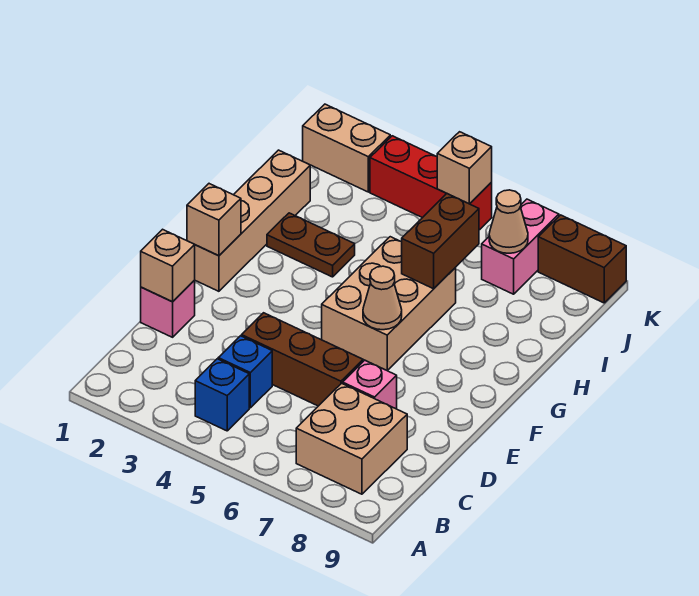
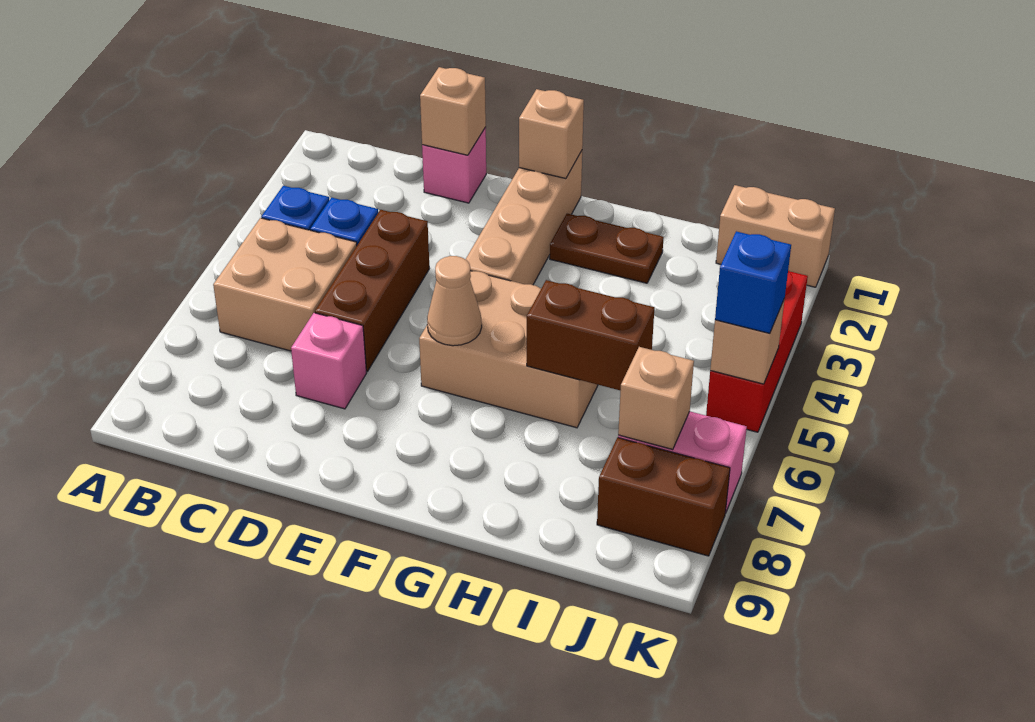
tan 2x2 brick [296,383,407,494] -> tan 2x2 brick moved to [213,218,357,351]
tan 1x4 brick [195,150,310,291] -> tan 1x4 brick turned to [466,151,582,285]
brown 1x2 plate [267,213,355,277] -> brown 1x2 plate turned to [550,214,664,283]
tan 1x1 cone [489,190,528,253] -> tan 1x1 brick [618,347,694,450]
tan 1x2 brick [303,104,390,192] -> tan 1x2 brick turned to [716,185,835,287]
none -> blue 1x1 brick [715,231,791,333]
brown 1x2 brick [538,215,626,303] -> brown 1x2 brick turned to [597,438,730,556]

